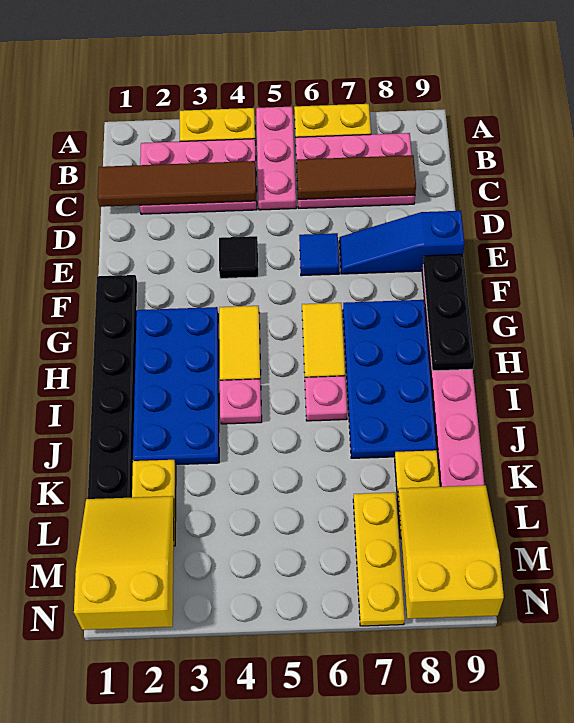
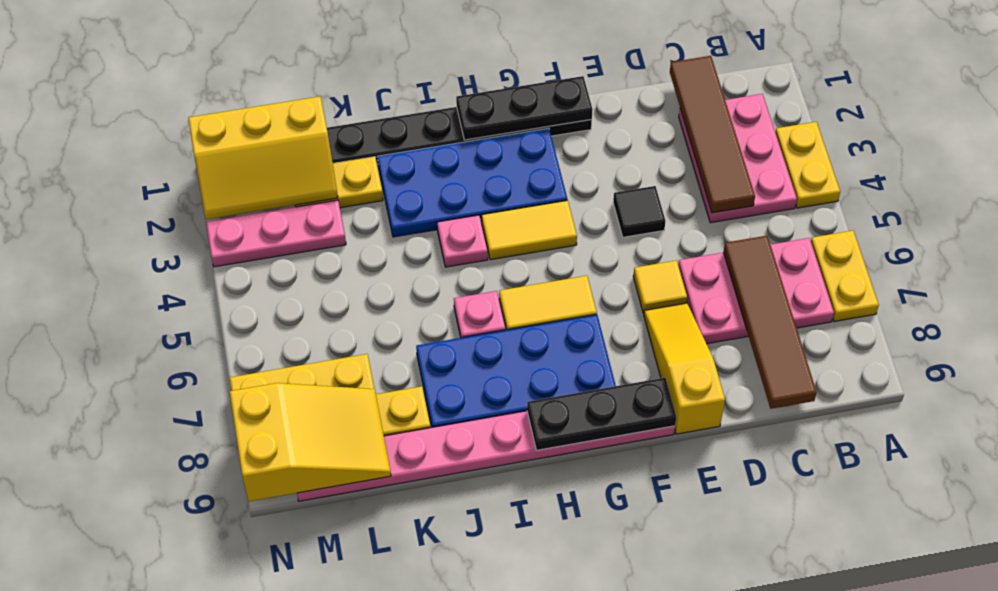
pink 1x3 plate [256,107,296,210] -> pink 1x3 plate moved to [206,200,346,267]
pink 2x3 plate [296,133,415,208] -> pink 2x3 plate turned to [678,238,834,344]
brown 1x3 tile [296,155,416,199] -> brown 1x4 tile [723,236,817,409]
blue 1x1 tile [299,233,339,276] -> yellow 1x1 tile [633,260,687,313]
blue 1x3 slope [339,211,465,274] -> yellow 1x3 slope [644,303,725,434]
none -> black 1x3 plate [456,76,593,140]
yellow 2x3 slope [74,496,174,630] -> yellow 2x3 slope turned to [189,97,338,219]

